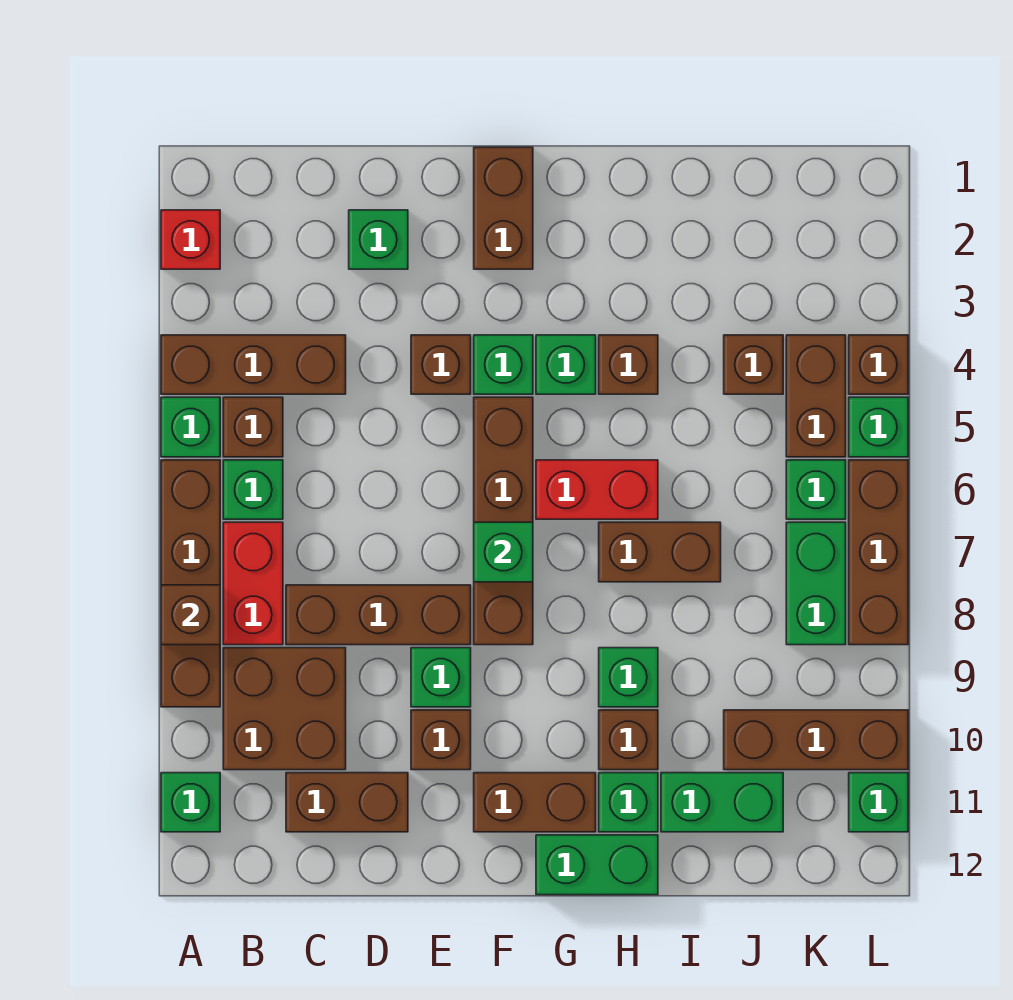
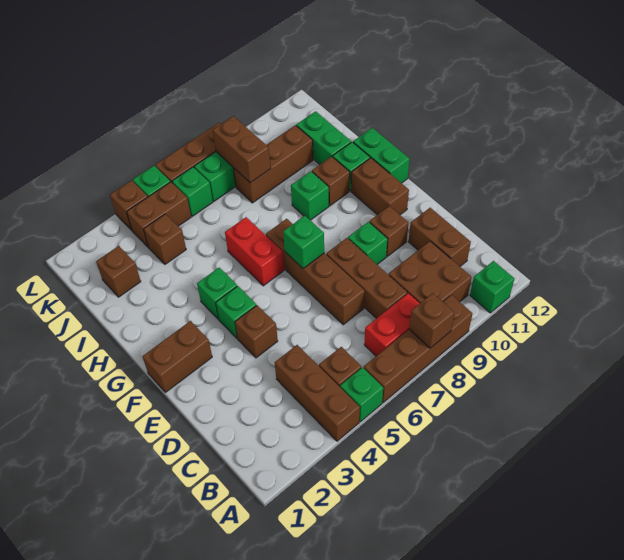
red 1x1 brick [161,210,220,269] -> none
green 1x1 brick [223,460,283,519] -> none
green 1x1 brick [349,210,408,269] -> none
brown 1x4 brick [474,397,533,645] -> brown 1x4 brick turned to [266,219,365,325]
brown 1x1 brick [599,335,658,394] -> brown 1x1 brick moved to [96,246,141,297]
brown 1x2 brick [599,522,721,582] -> brown 1x2 brick moved to [213,116,271,183]
brown 1x3 brick [724,710,908,770] -> brown 1x3 brick turned to [233,125,313,203]
green 1x1 brick [849,773,908,832] -> none

